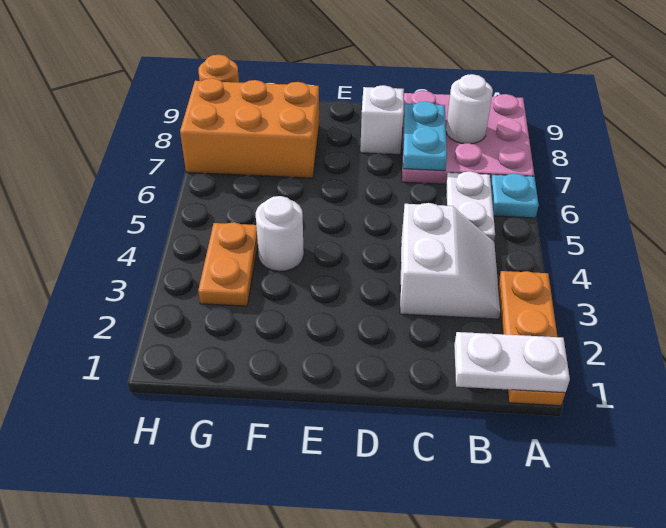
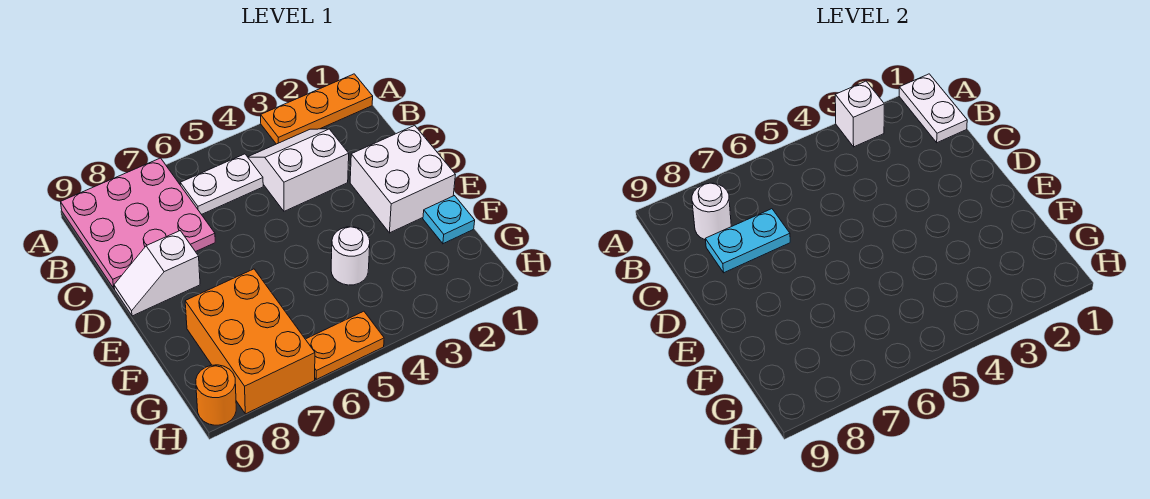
none -> white 1x1 brick [835,81,884,147]
cyan 1x1 plate [491,173,539,218] -> cyan 1x1 plate moved to [423,196,475,244]
none -> white 2x2 brick [350,125,455,233]
orange 1x2 plate [198,222,258,306] -> orange 1x2 plate moved to [306,311,384,379]

